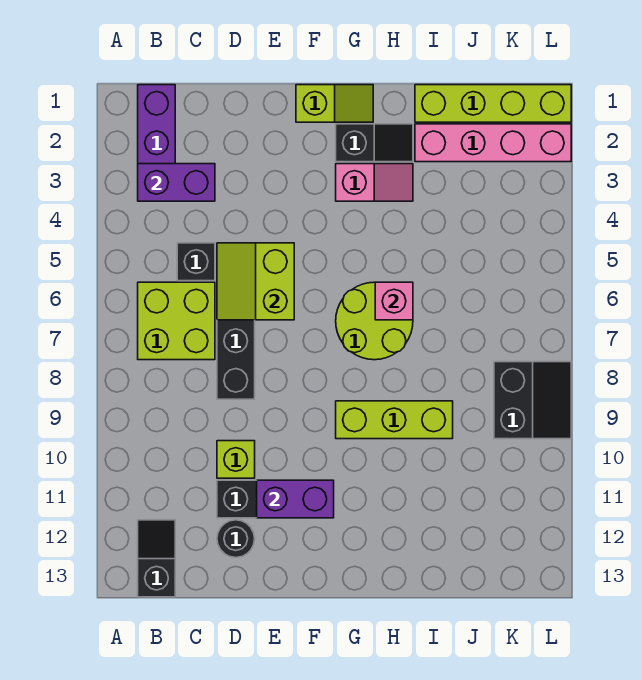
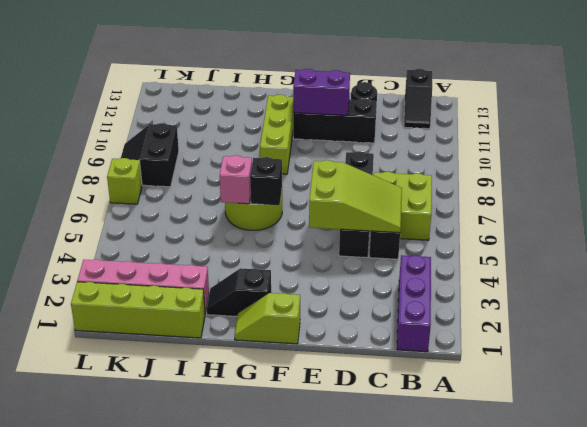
purple 1x2 brick [138,164,215,201] -> none
lime 2x2 slope [217,243,294,320] -> lime 2x3 slope [309,160,402,233]
lime 1x1 brick [217,441,255,478] -> lime 1x1 brick moved to [107,158,142,204]
pink 1x2 slope [336,164,413,201] -> none
none -> black 1x1 brick [250,157,282,205]
lime 1x3 brick [336,401,453,439] -> lime 1x3 brick turned to [260,95,293,174]

